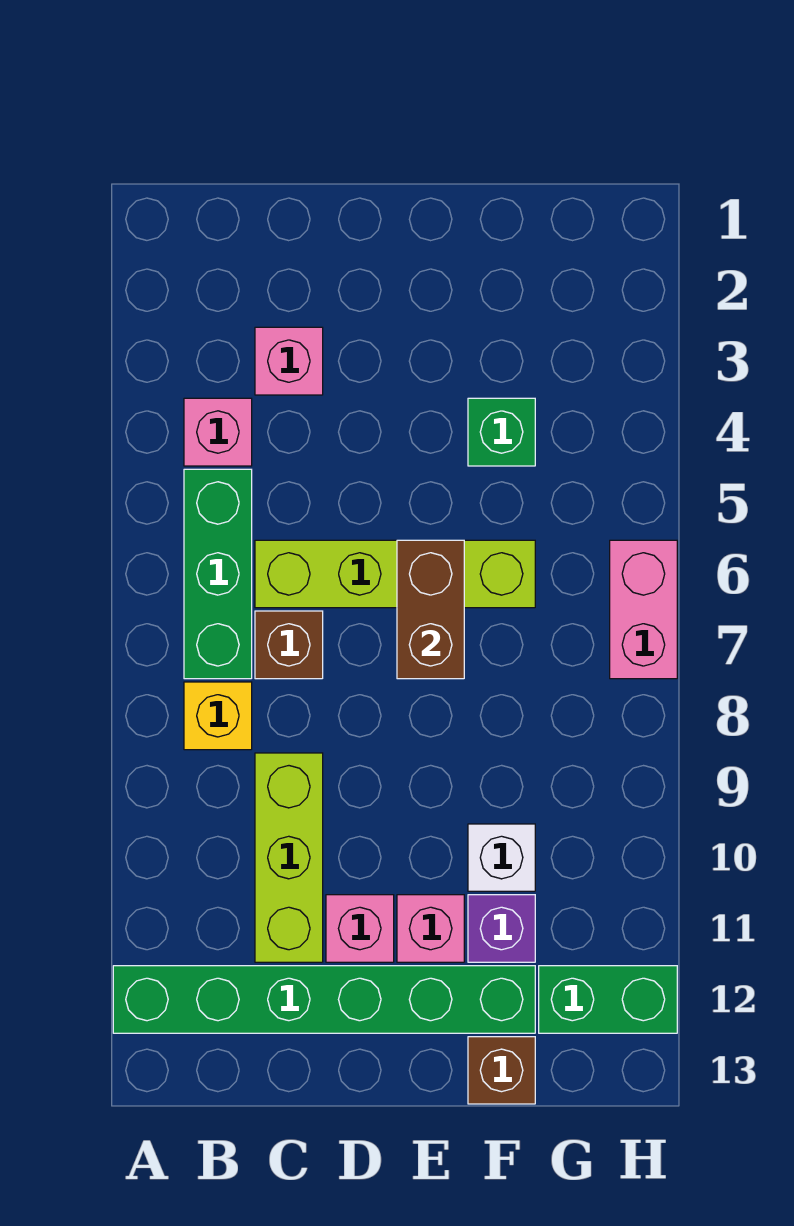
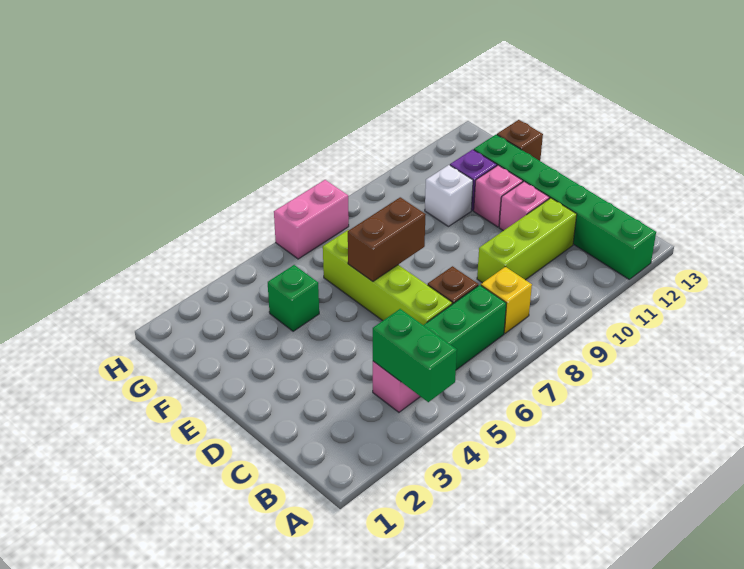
pink 1x1 brick [255,327,323,395] -> none
green 1x2 brick [539,966,677,1033] -> green 1x2 brick moved to [373,309,457,402]

